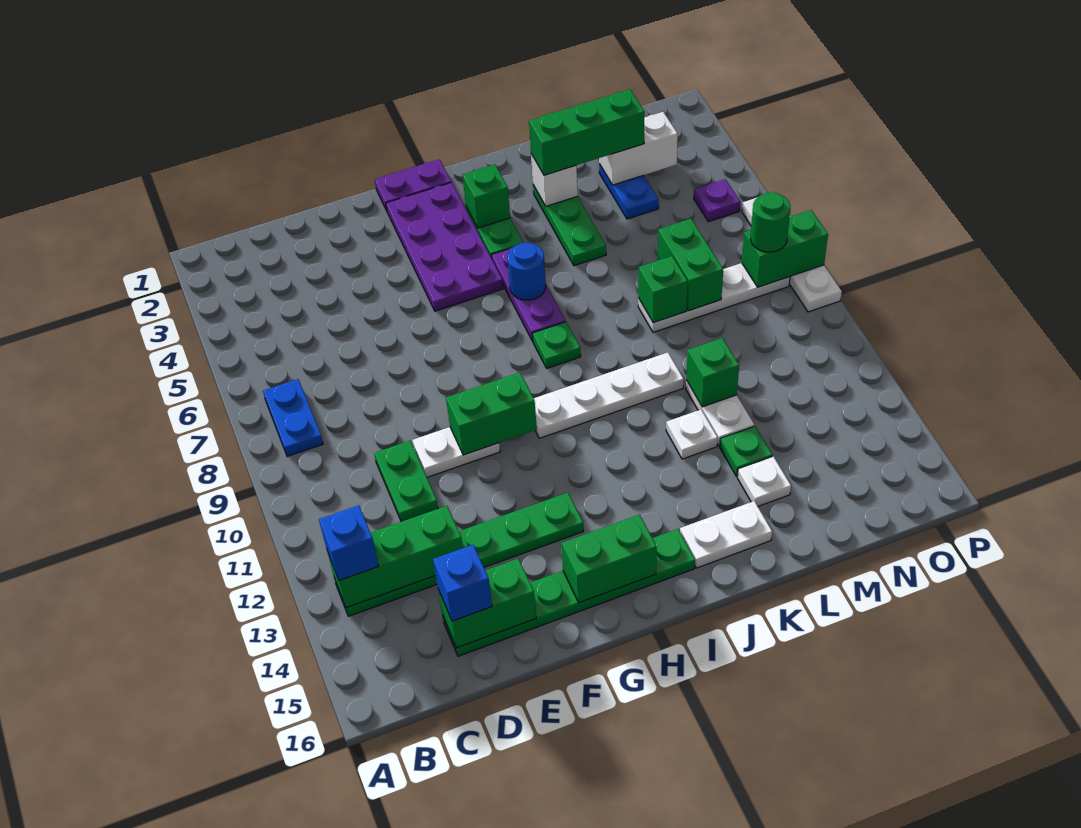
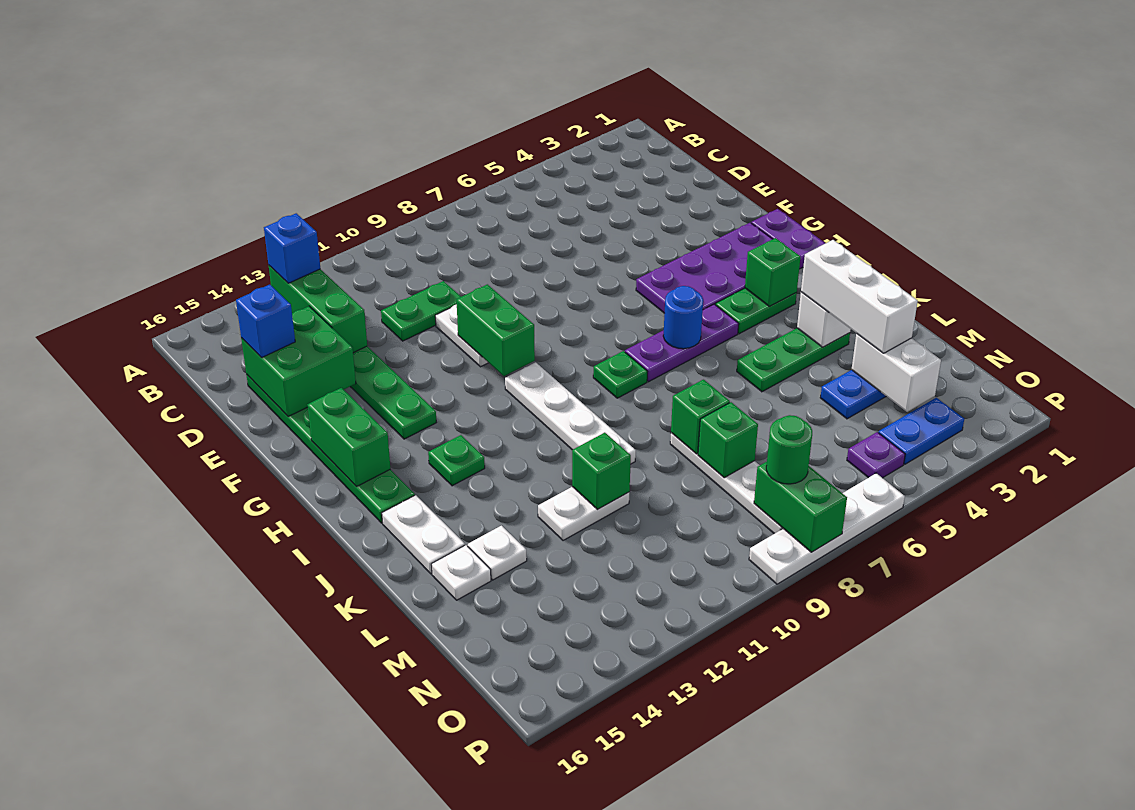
blue 1x2 plate [263,379,323,457] -> blue 1x2 plate moved to [878,398,964,464]
green 1x2 brick [438,559,536,648] -> green 2x2 brick [241,306,356,417]
green 1x3 brick [529,89,645,175] -> white 1x3 brick [801,240,918,353]
white 1x1 plate [666,410,718,459] -> white 1x1 plate moved to [431,545,491,600]
green 1x1 plate [720,426,772,476] -> green 1x1 plate moved to [428,435,485,486]
green 1x2 brick [658,219,723,311] -> green 1x1 brick [698,402,758,478]

